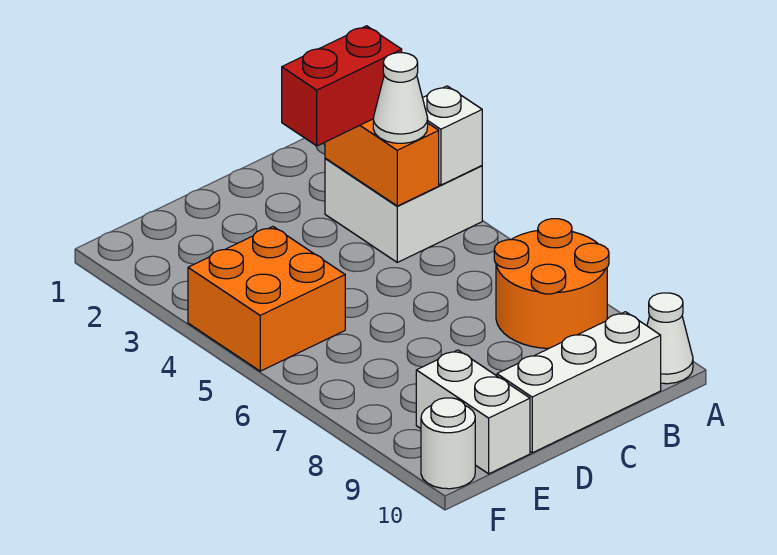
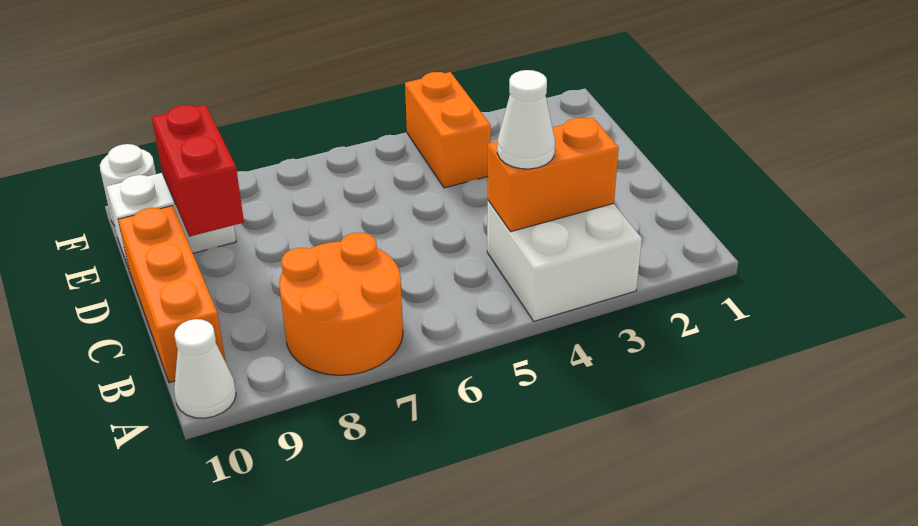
white 1x1 brick [423,86,482,185] -> none
red 1x2 brick [282,26,402,146] -> red 1x2 brick moved to [152,105,244,237]
white 1x3 brick [497,312,661,453] -> orange 1x3 brick [118,206,226,383]
orange 2x2 brick [188,227,345,371] -> orange 1x2 brick [405,72,491,188]

